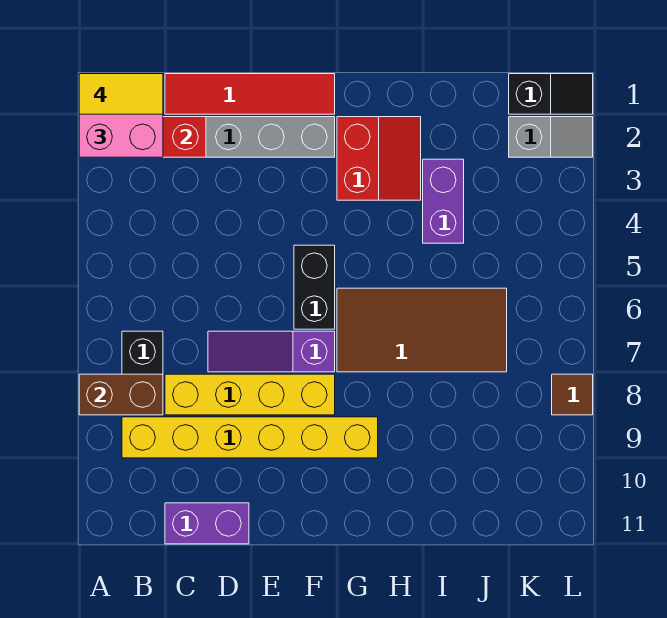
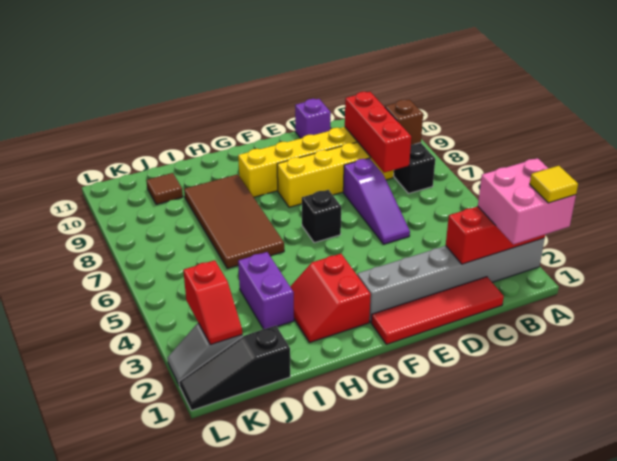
yellow 1x2 tile [79,74,163,114] -> yellow 1x1 tile [530,166,578,203]
brown 1x2 brick [79,374,163,415] -> brown 1x1 brick [385,100,423,145]
none -> red 1x3 brick [345,92,411,173]
purple 1x2 brick [165,503,249,544] -> purple 1x1 brick [295,99,331,138]
purple 1x3 slope [208,331,335,372] -> purple 1x3 slope turned to [343,158,410,244]
black 1x2 brick [294,245,335,329] -> black 1x1 brick [302,190,341,243]
brown 2x4 tile [337,288,507,372] -> brown 2x4 tile turned to [184,174,284,269]
black 1x2 slope [509,74,593,114] -> black 1x3 slope [179,326,290,410]
none -> red 1x2 slope [183,260,242,345]
brown 1x1 tile [552,374,593,415] -> brown 1x1 tile moved to [146,173,183,205]

